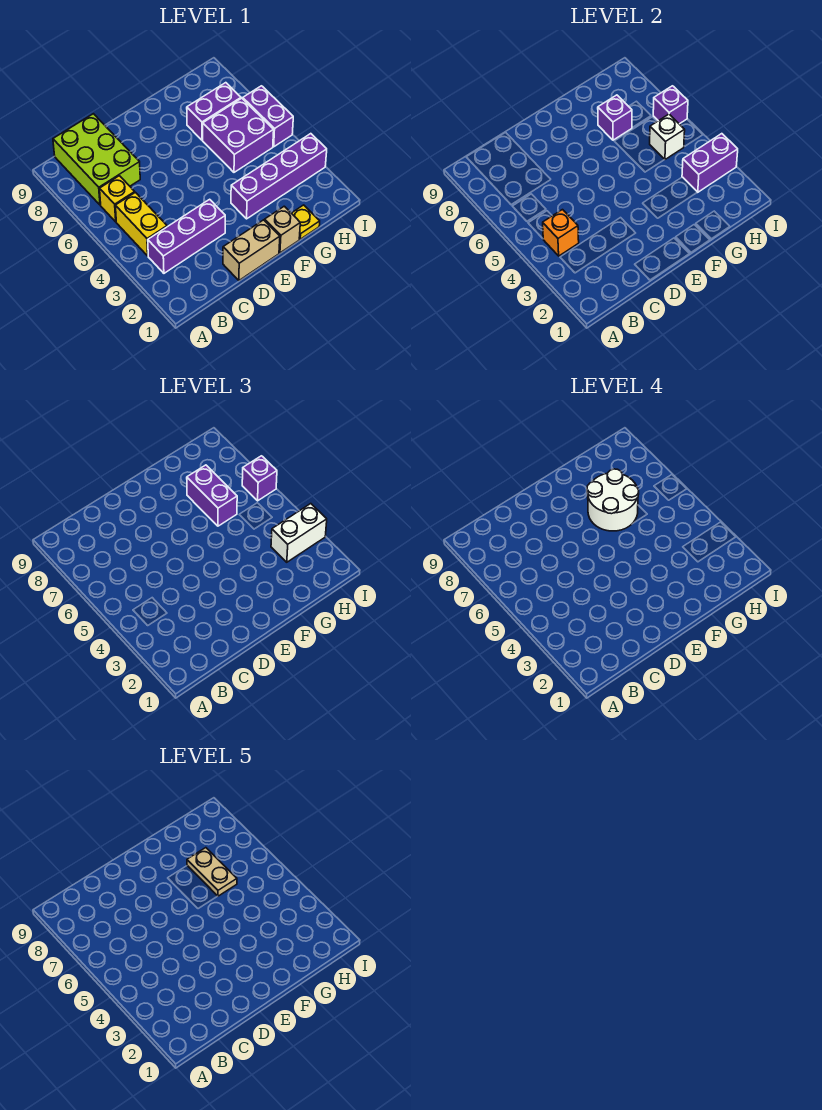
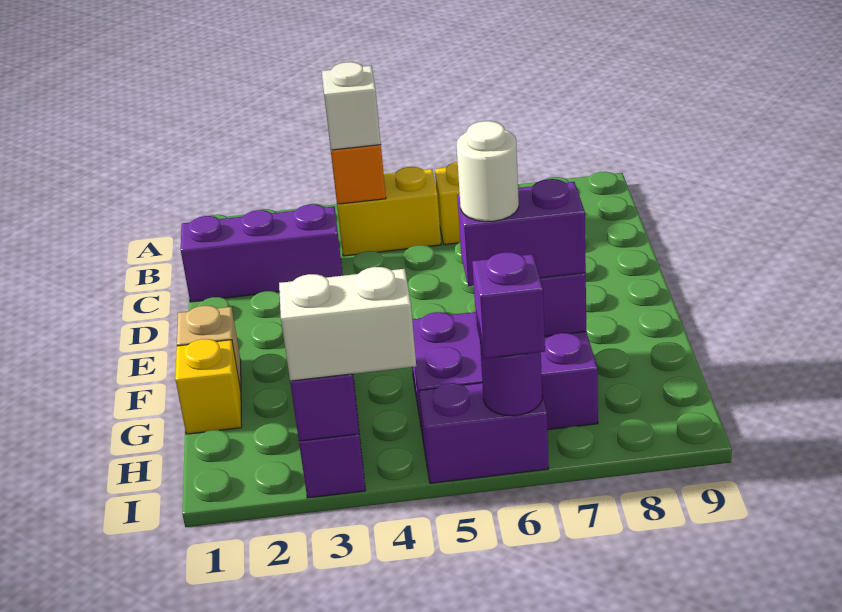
purple 1x3 brick [148,199,225,273] -> purple 1x3 brick turned to [181,204,342,302]
lime 2x3 brick [53,114,140,205] -> none
tan 1x2 brick [223,220,280,280] -> none
white 2x2 round brick [587,469,639,531] -> white 1x1 round brick [456,121,519,222]
yellow 1x1 plate [292,205,320,239] -> yellow 1x1 brick [175,339,242,434]
tan 1x2 plate [187,848,237,896] -> none
white 1x2 brick [271,504,327,562] -> white 1x2 brick turned to [279,267,416,381]
white 1x1 brick [650,114,685,159] -> white 1x1 brick moved to [322,62,381,150]
purple 1x1 brick [653,86,688,124] -> purple 1x1 round brick [480,343,542,416]

